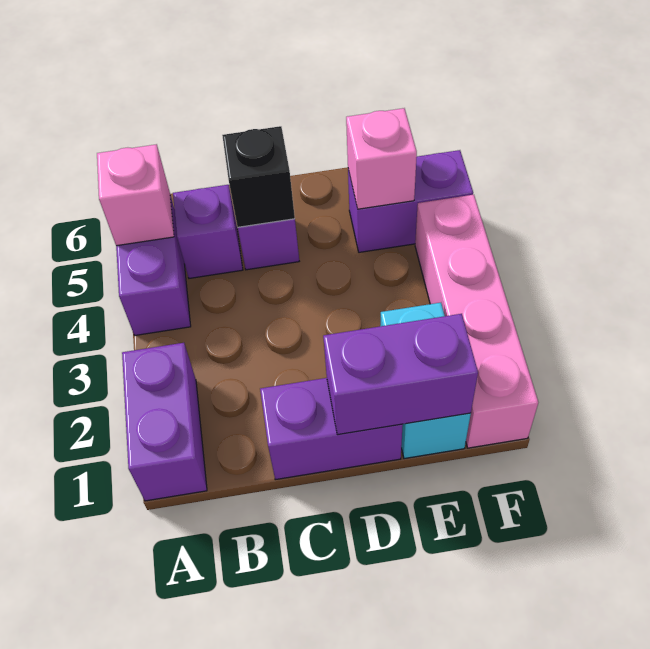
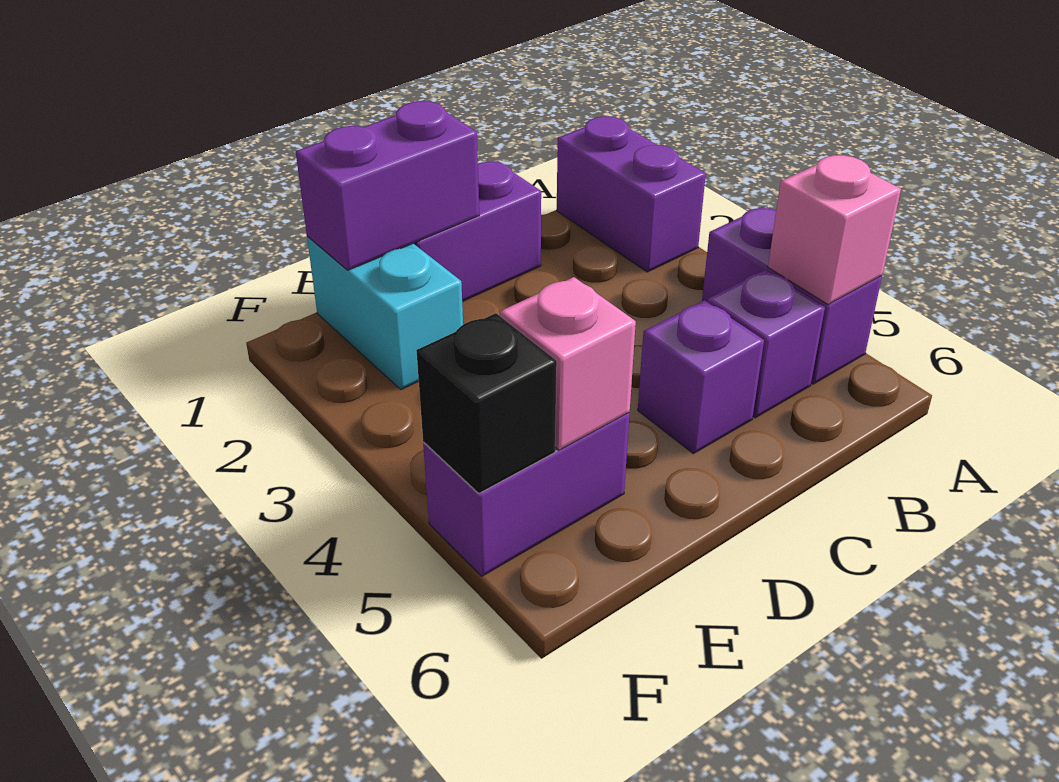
black 1x1 brick [222,126,295,227] -> black 1x1 brick moved to [416,313,557,493]
pink 1x4 brick [415,195,538,448] -> none

